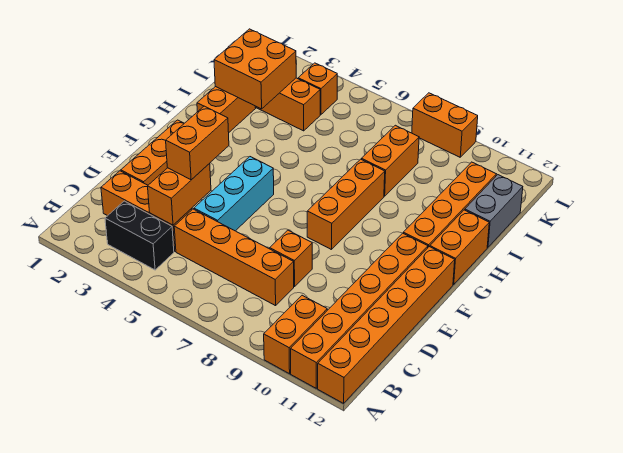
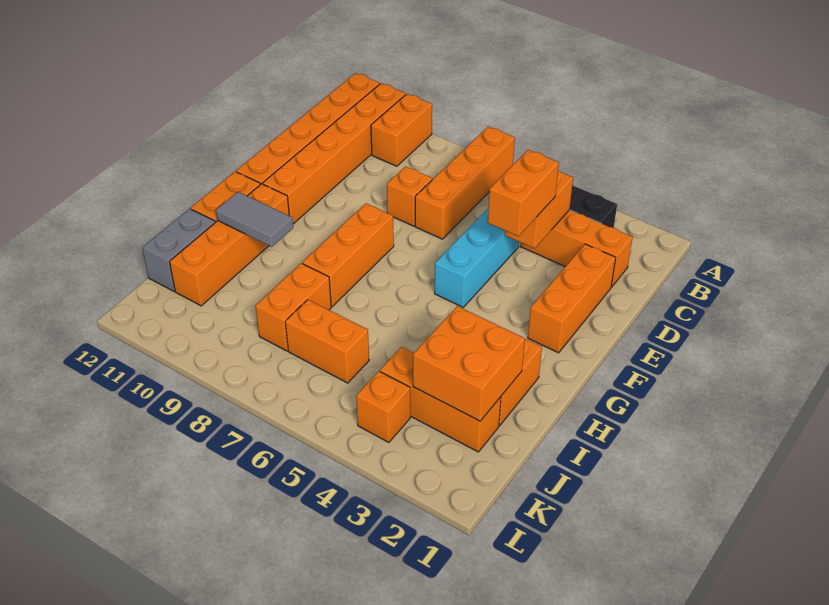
orange 1x4 brick [174,209,294,306] -> orange 1x4 brick turned to [415,127,515,239]
none -> grey 1x2 tile [216,192,293,247]
orange 1x2 brick [412,93,478,157] -> orange 1x2 brick moved to [285,300,369,383]

